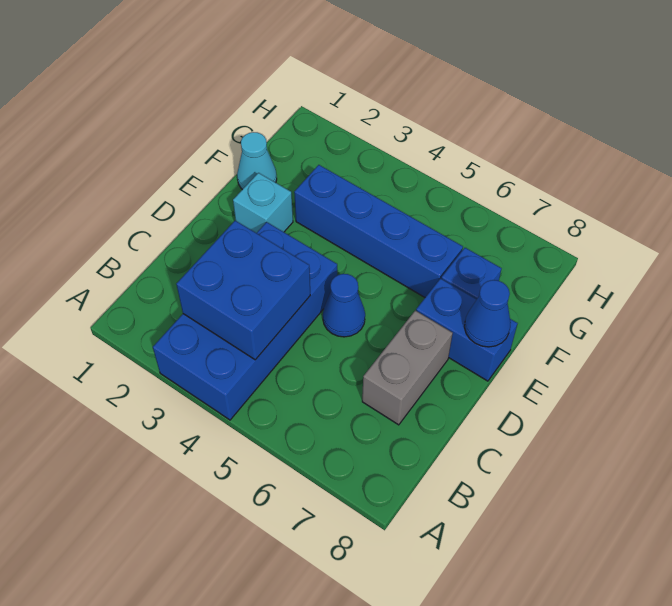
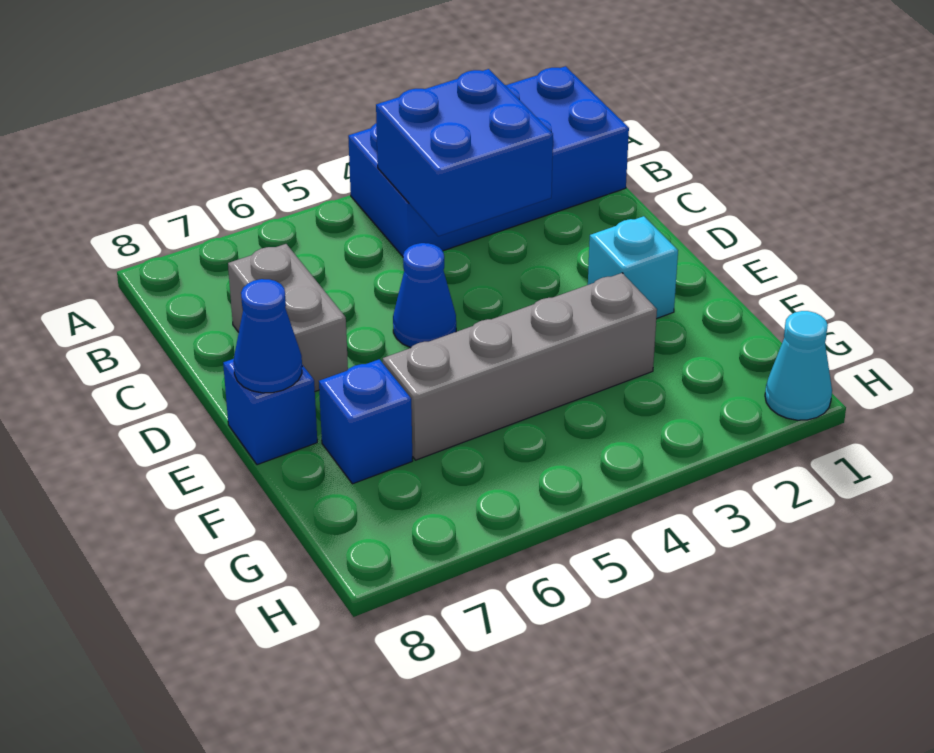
blue 2x4 brick [153,222,337,420] -> blue 2x4 brick turned to [348,66,629,256]
blue 1x2 brick [416,279,518,381] -> blue 1x1 brick [223,359,317,465]
cyan 1x1 cone [237,132,277,189] -> cyan 1x1 cone moved to [765,311,832,420]
blue 1x4 brick [294,165,463,297] -> grey 1x4 brick [383,273,657,460]

